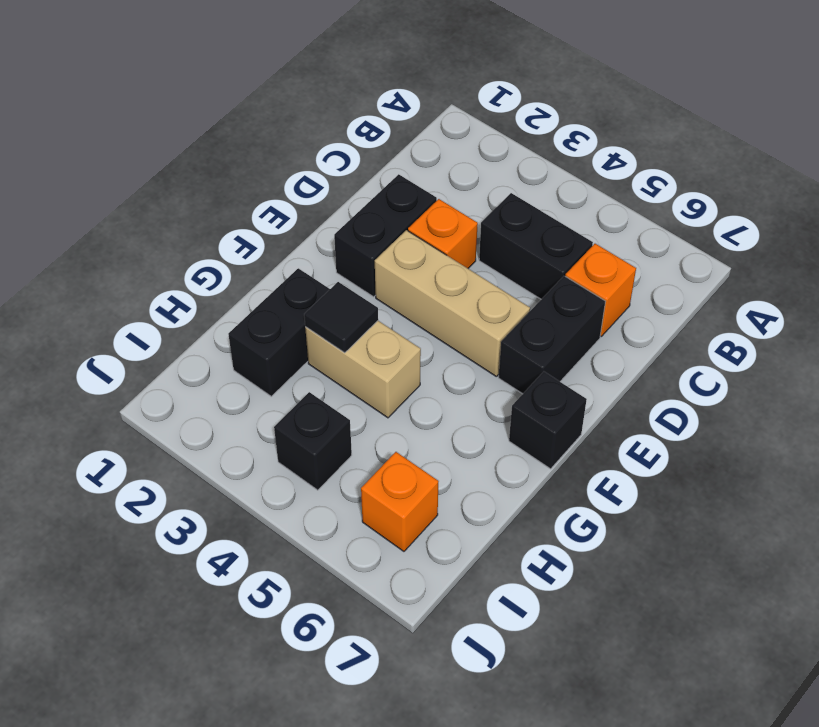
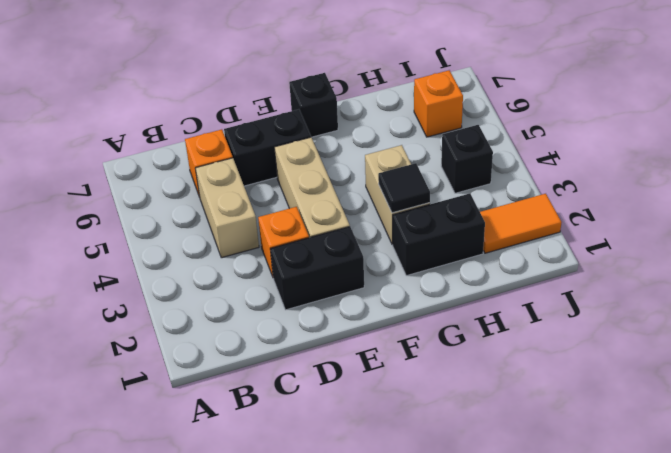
black 1x2 brick [479,193,593,299] -> tan 1x2 brick [195,158,259,258]
none -> orange 1x2 tile [480,194,562,253]

